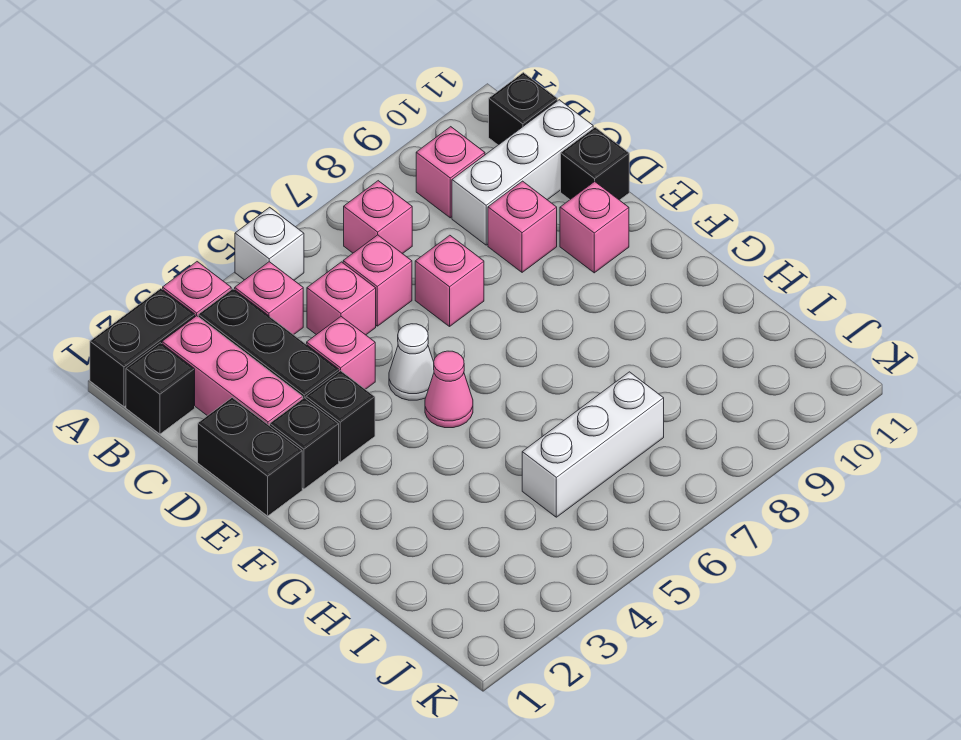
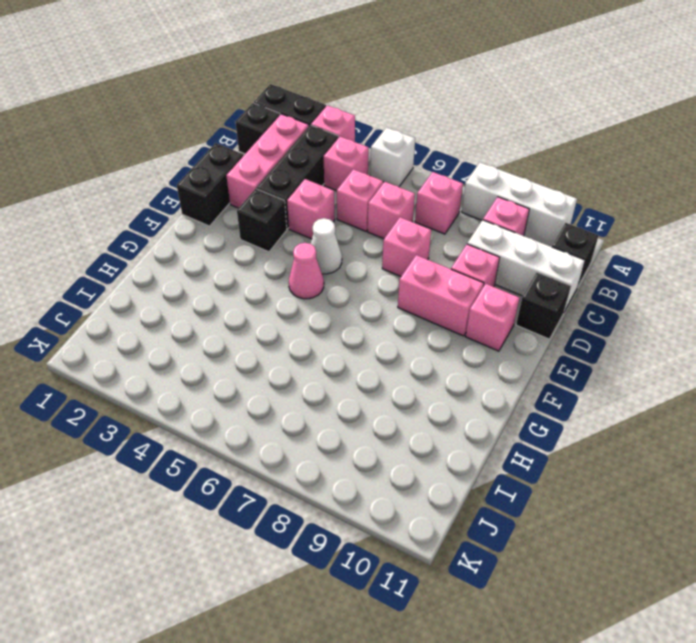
black 1x1 brick [270,398,339,489] -> none
none -> pink 1x2 brick [398,255,484,336]
white 1x3 brick [522,372,664,517] -> white 1x3 brick moved to [462,162,577,247]

